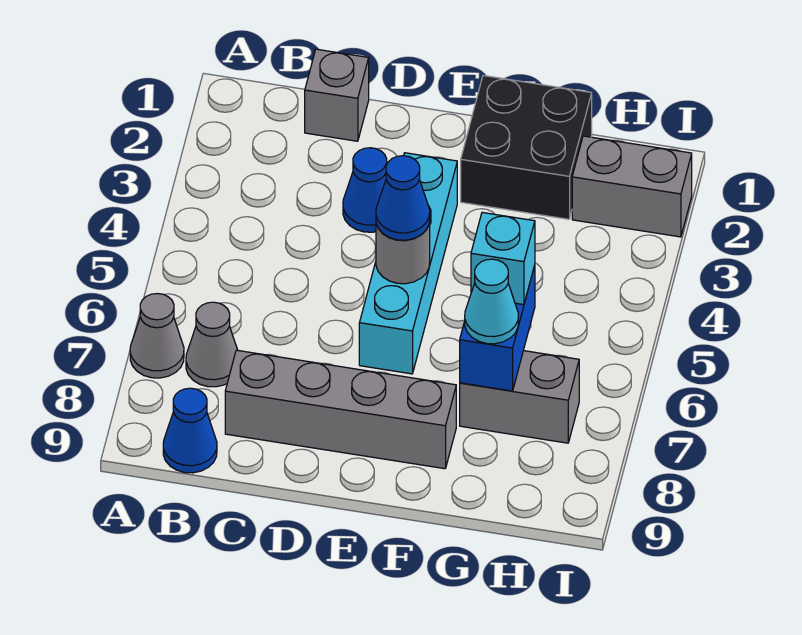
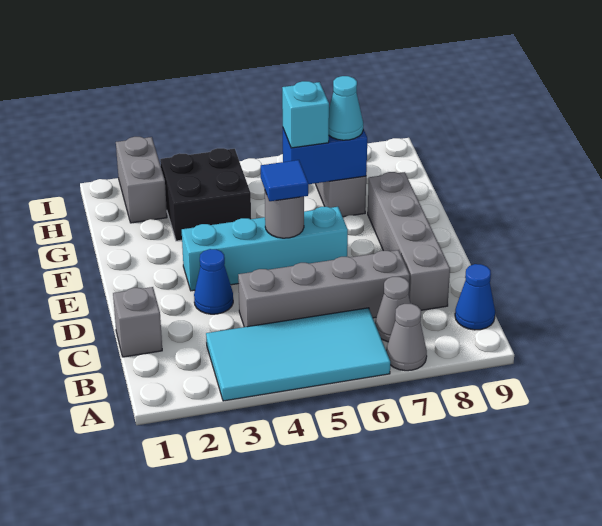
none -> cyan 2x4 tile [206,308,390,401]
none -> grey 1x4 brick [238,250,410,327]
blue 1x1 cone [376,156,430,240] -> blue 1x1 tile [261,160,308,201]
black 2x2 brick [461,76,592,219] -> black 2x2 brick moved to [160,148,251,241]

